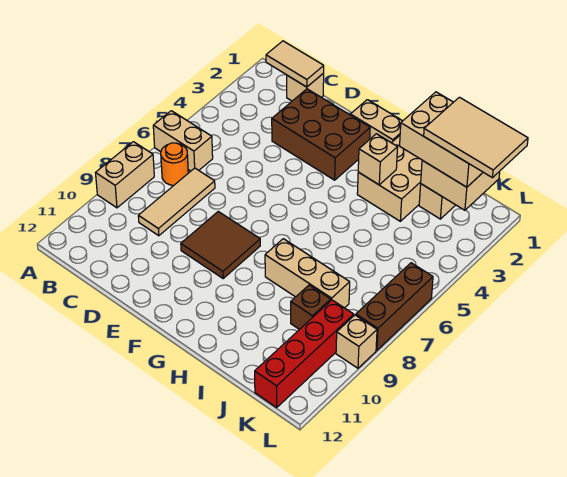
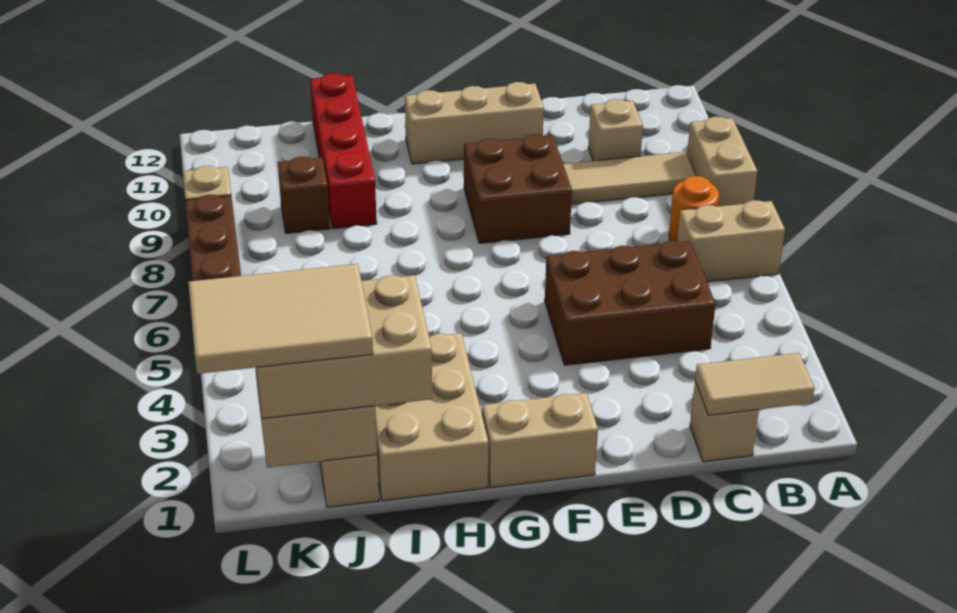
tan 1x3 tile [138,168,215,236] -> tan 1x3 tile turned to [563,152,695,204]
brown 2x3 brick [272,89,370,180] -> brown 2x3 brick moved to [545,241,716,365]
brown 2x2 tile [181,212,260,278] -> brown 2x2 brick [464,134,572,243]
tan 1x1 brick [358,134,398,185] -> tan 1x1 brick moved to [588,99,643,161]
tan 1x3 brick [265,239,350,308] -> tan 1x3 brick moved to [405,82,544,164]
red 1x4 brick [255,300,354,407] -> red 1x4 brick moved to [310,73,377,229]

